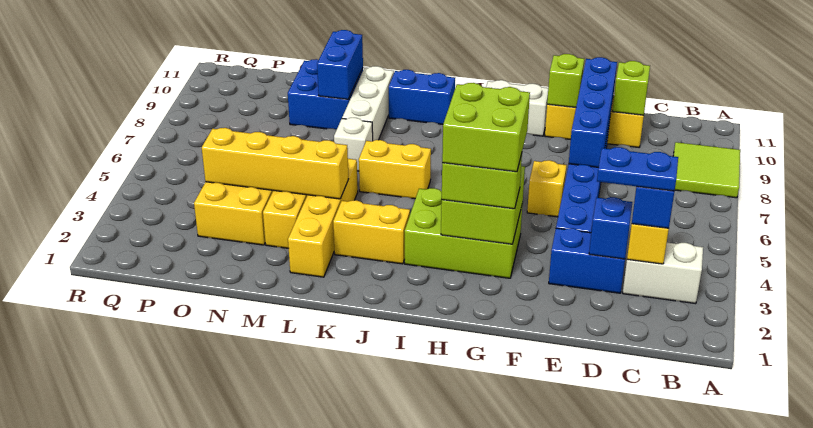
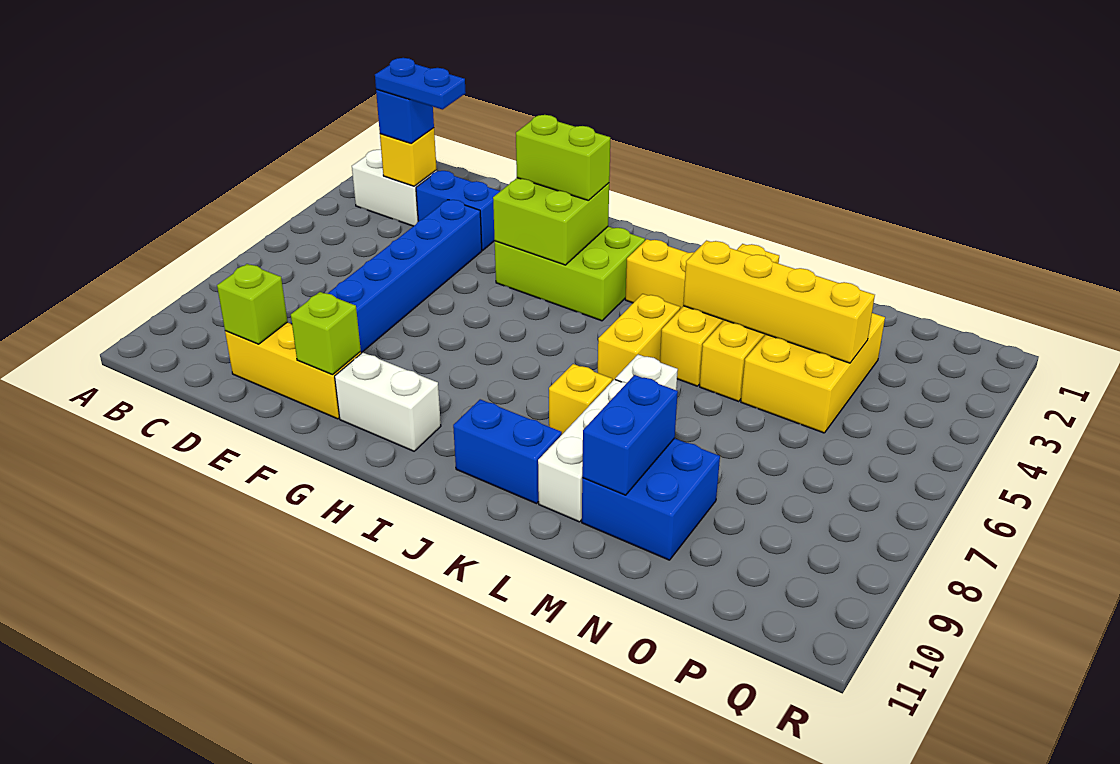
lime 2x2 tile [673,142,740,198] -> none
blue 1x1 brick [589,197,632,259] -> none
blue 1x4 brick [569,57,617,167] -> none
yellow 1x1 brick [527,160,567,217] -> yellow 1x1 brick moved to [549,364,612,434]
lime 2x2 brick [442,83,530,172] -> none
yellow 1x2 brick [359,140,431,199] -> yellow 1x2 brick turned to [598,294,680,381]

